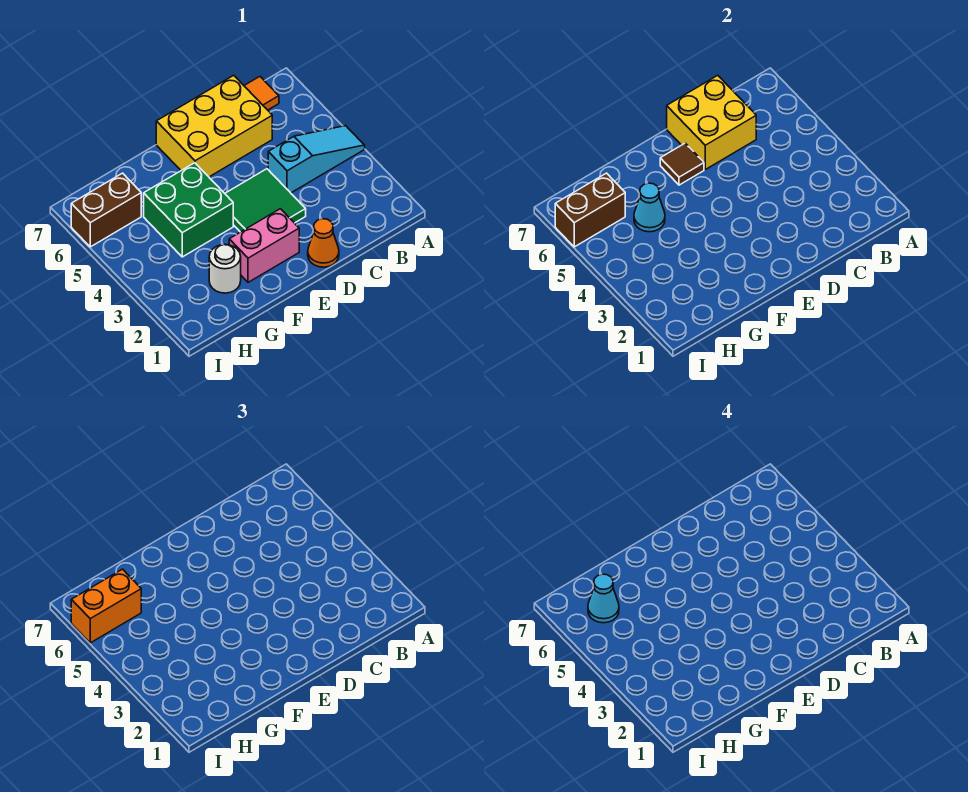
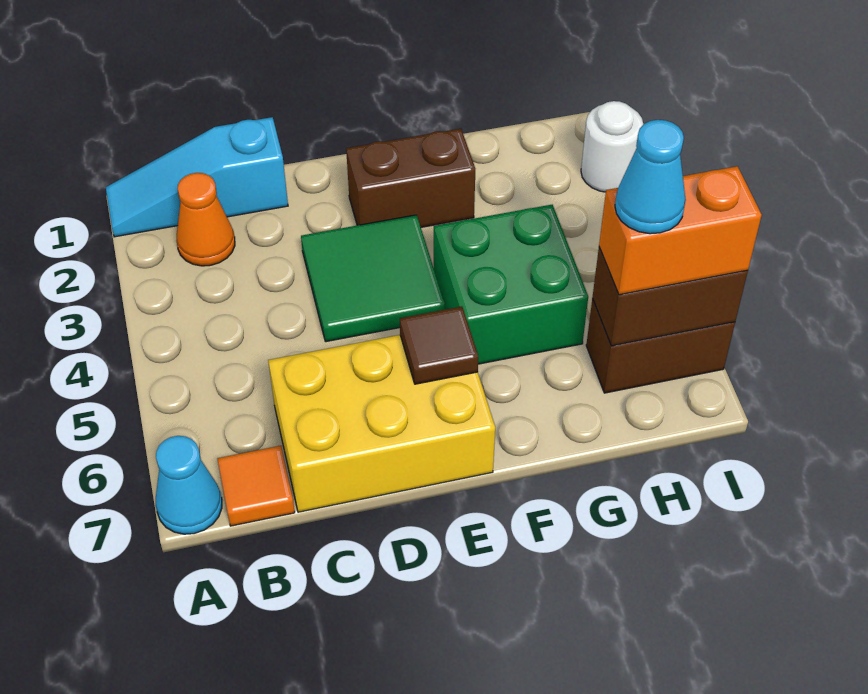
cyan 1x3 slope [268,126,365,193] -> cyan 1x3 slope moved to [106,117,288,237]
yellow 2x2 brick [667,75,756,169] -> none
orange 1x1 cone [308,219,339,267] -> orange 1x1 cone moved to [177,173,235,266]
pink 1x2 brick [229,209,299,282] -> brown 1x2 brick [346,129,475,227]
white 1x1 round brick [209,244,241,293] -> white 1x1 round brick moved to [581,101,643,192]
cyan 1x1 cone [634,183,665,232] -> cyan 1x1 cone moved to [155,436,222,534]

